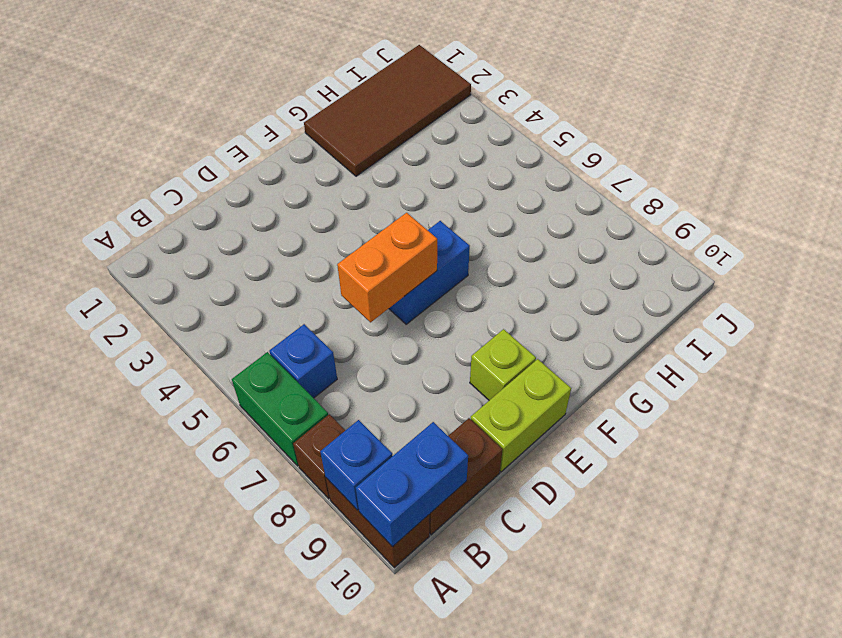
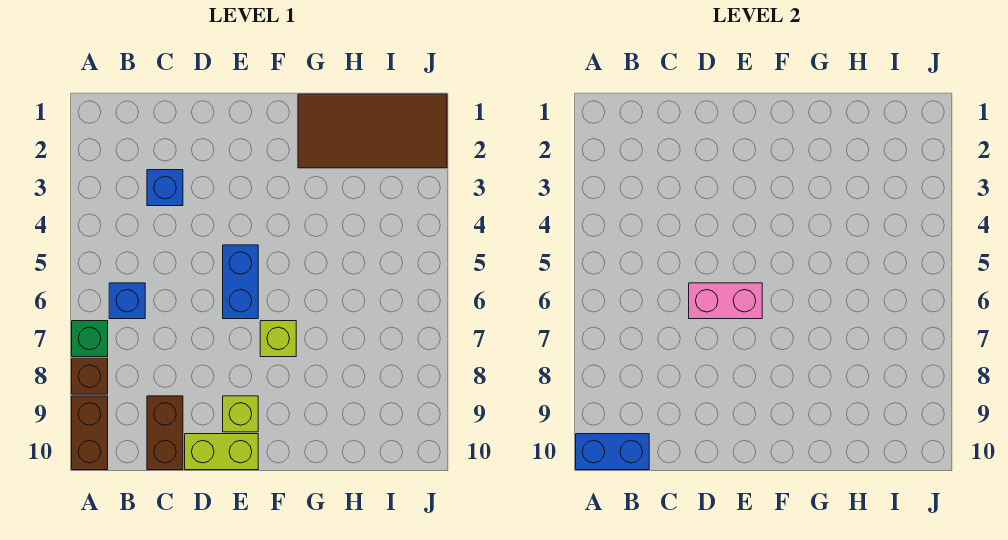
green 1x2 brick [232,352,328,466] -> green 1x1 brick [72,321,108,357]
blue 1x1 brick [320,420,392,510] -> blue 1x1 brick moved to [147,170,183,206]
brown 1x2 brick [429,418,503,535] -> brown 1x2 brick turned to [147,396,183,470]
orange 1x2 brick [337,213,437,322] -> pink 1x2 brick [689,283,762,319]
blue 1x2 brick [389,221,470,324] -> blue 1x2 brick turned to [223,245,258,319]
none -> lime 1x1 brick [260,321,296,357]

